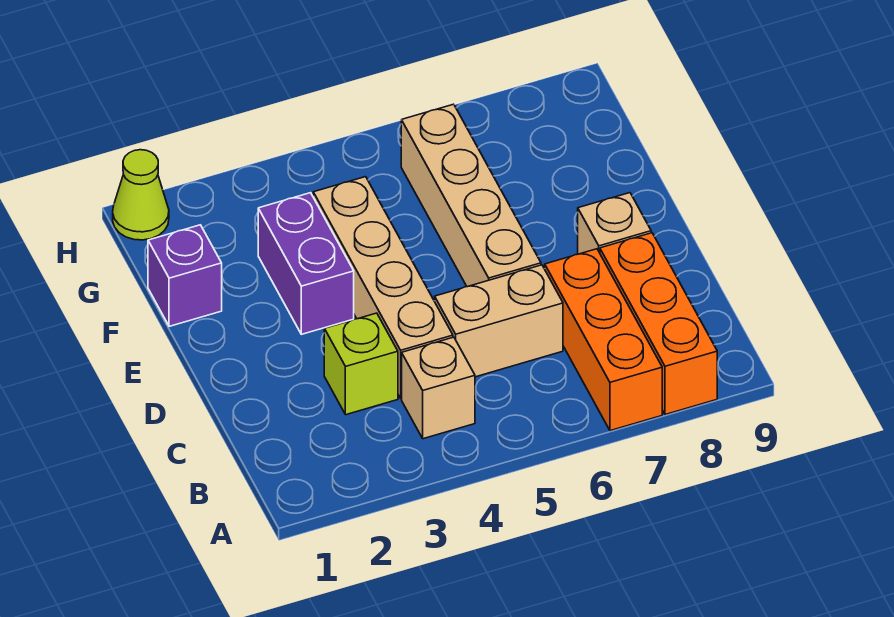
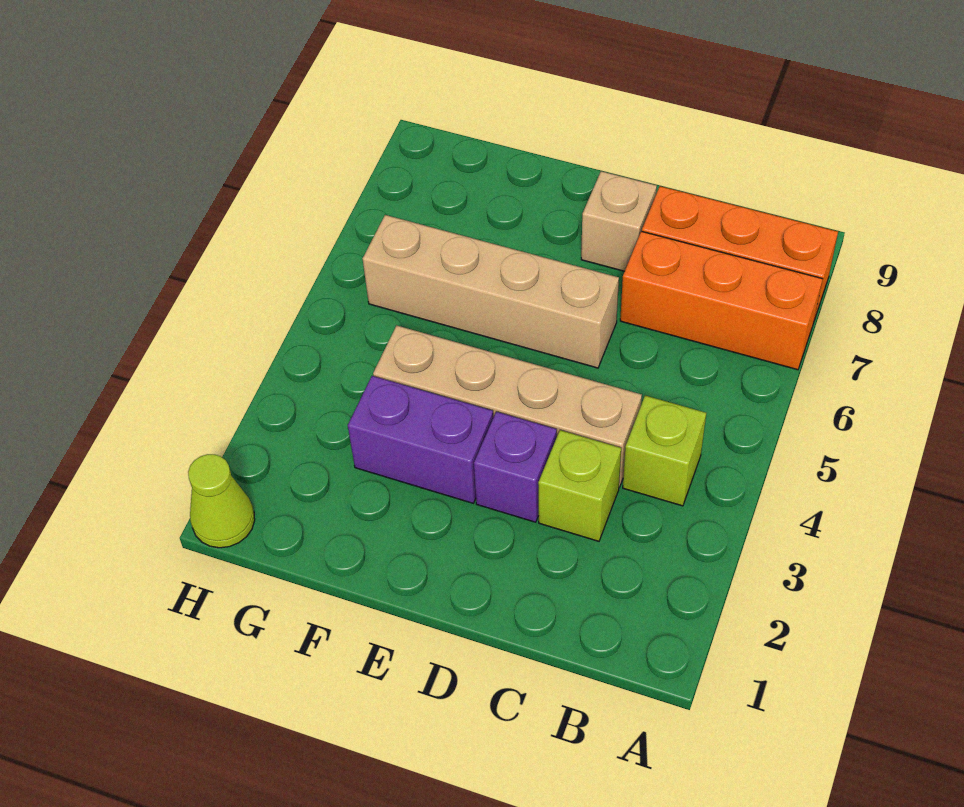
tan 1x1 brick [402,337,475,439] -> lime 1x1 brick [623,396,706,506]
tan 1x2 brick [435,265,563,377] -> none
purple 1x1 brick [148,225,222,326] -> purple 1x1 brick moved to [474,412,557,522]

